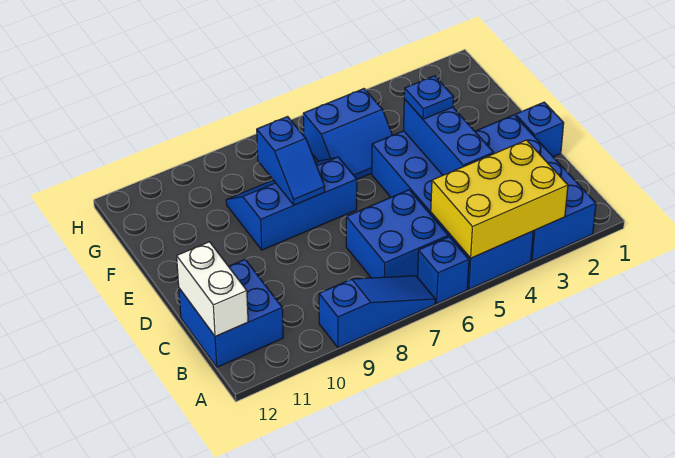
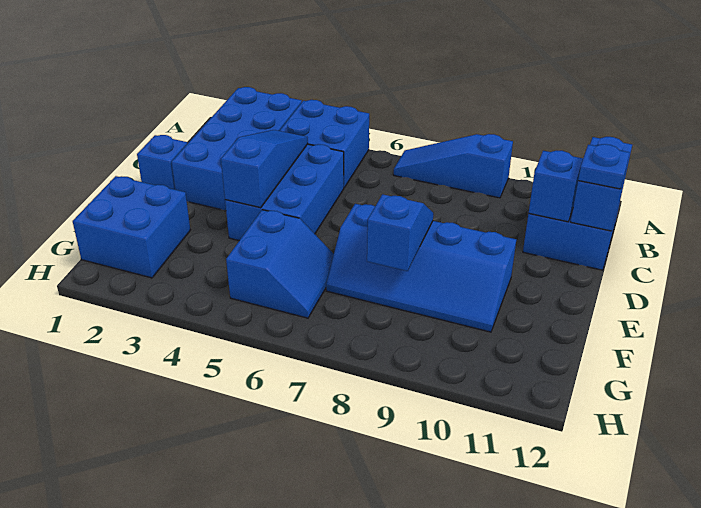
yellow 2x3 brick [431,140,568,258] -> none
blue 1x1 brick [418,237,469,303] -> blue 1x1 brick moved to [529,151,583,222]
blue 2x2 brick [346,190,448,278] -> blue 2x2 brick moved to [73,176,190,278]
white 1x2 brick [177,242,248,336] -> blue 1x2 brick [571,137,632,231]
blue 1x3 brick [403,99,494,175] -> blue 1x3 slope [221,130,308,208]
blue 1x1 plate [404,76,454,119] -> blue 1x1 plate moved to [578,144,629,189]
blue 2x3 slope [226,157,357,250] -> blue 2x4 slope [326,204,516,332]
blue 2x2 slope [303,89,392,179] -> blue 2x2 slope turned to [226,210,334,318]

